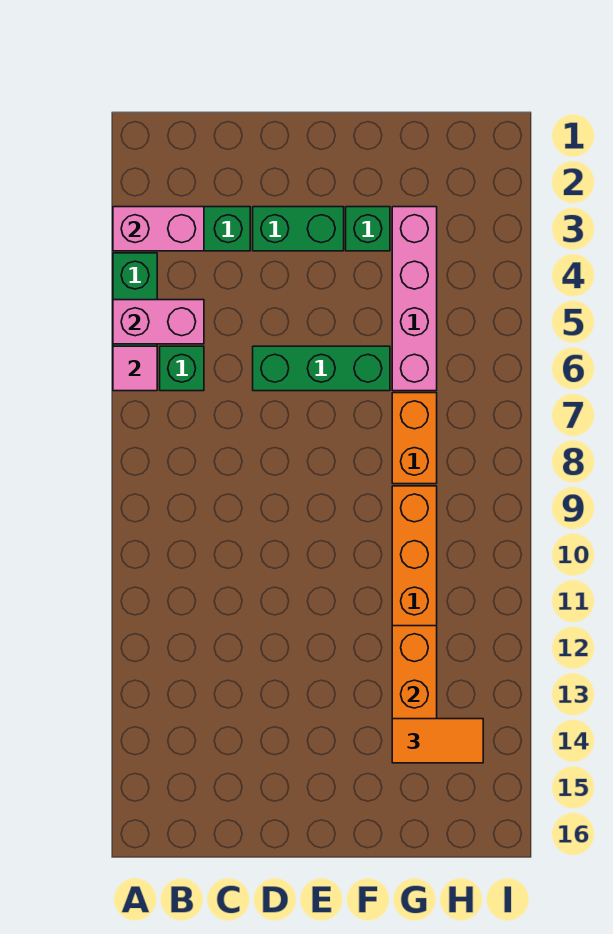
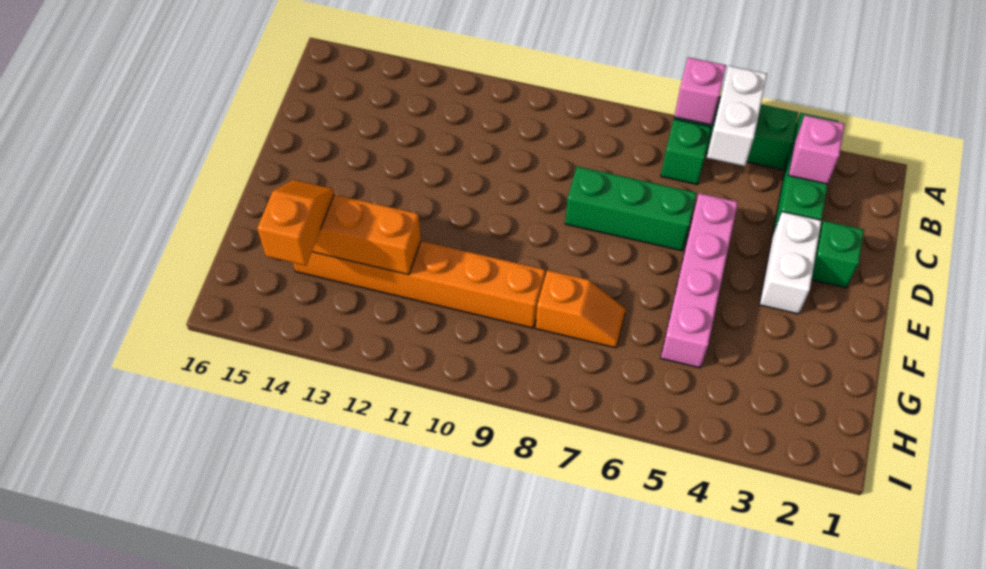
pink 1x2 brick [113,207,204,251] -> pink 1x1 brick [788,115,845,184]
pink 1x2 brick [113,300,204,344] -> white 1x2 brick [707,66,767,166]
pink 1x1 tile [113,346,157,391] -> pink 1x1 brick [674,57,726,125]
green 1x2 brick [253,207,344,251] -> white 1x2 brick [759,212,822,314]
green 1x3 brick [253,346,390,391] -> green 1x3 brick turned to [565,166,696,251]
green 1x1 brick [346,207,390,251] -> green 1x1 brick moved to [812,221,864,288]
pink 1x4 brick [392,207,437,391] -> pink 1x4 brick turned to [661,193,738,368]
orange 1x2 brick [392,393,437,484] -> orange 1x2 slope [536,270,626,348]
orange 1x2 tile [392,719,483,763] -> orange 1x2 slope [257,180,334,266]

